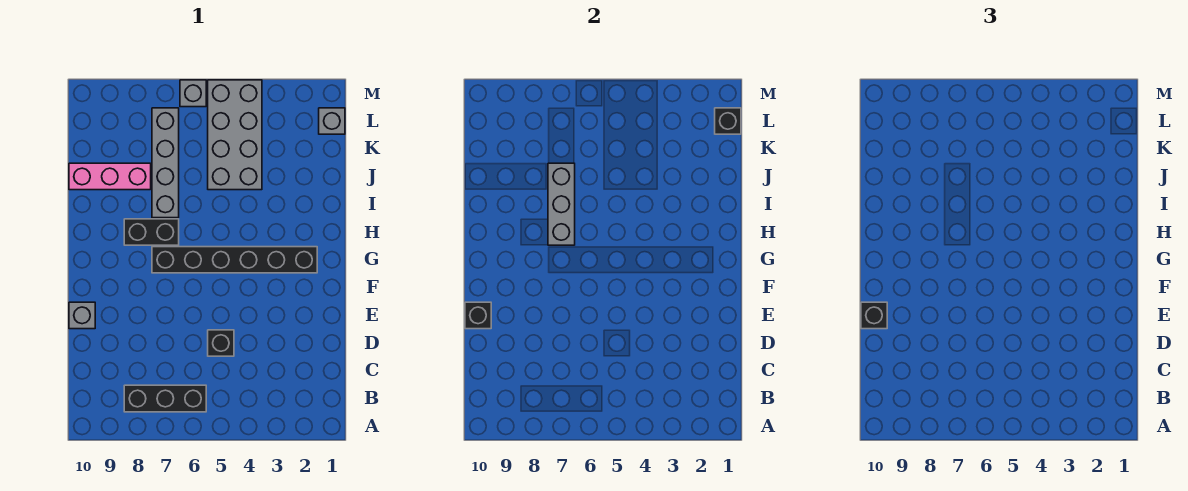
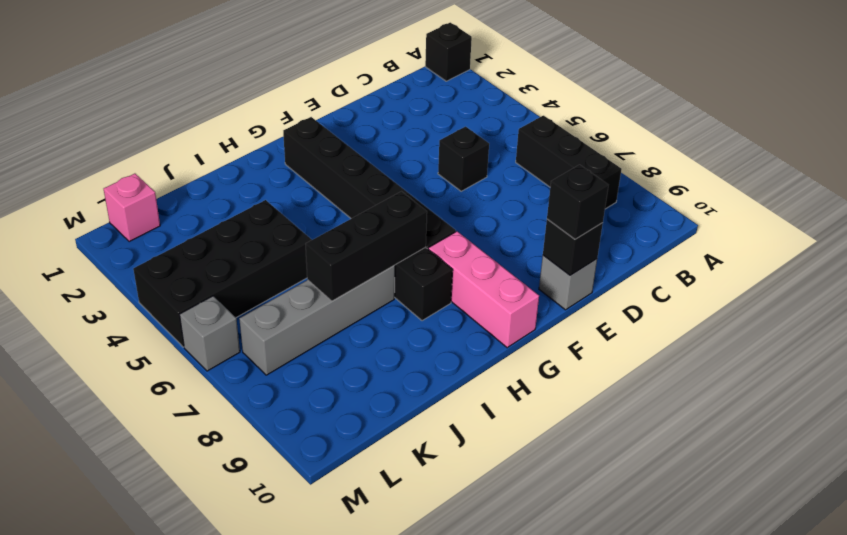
grey 1x3 brick [548,163,575,245] -> black 1x3 brick [306,192,427,301]
grey 2x4 brick [208,80,262,190] -> black 2x4 brick [133,200,312,347]
pink 1x3 brick [69,163,151,190] -> pink 1x3 brick moved to [428,231,539,348]
grey 1x1 brick [319,108,345,134] -> pink 1x1 brick [104,174,160,242]
black 1x1 brick [715,108,741,134] -> black 1x1 brick moved to [425,23,472,81]

